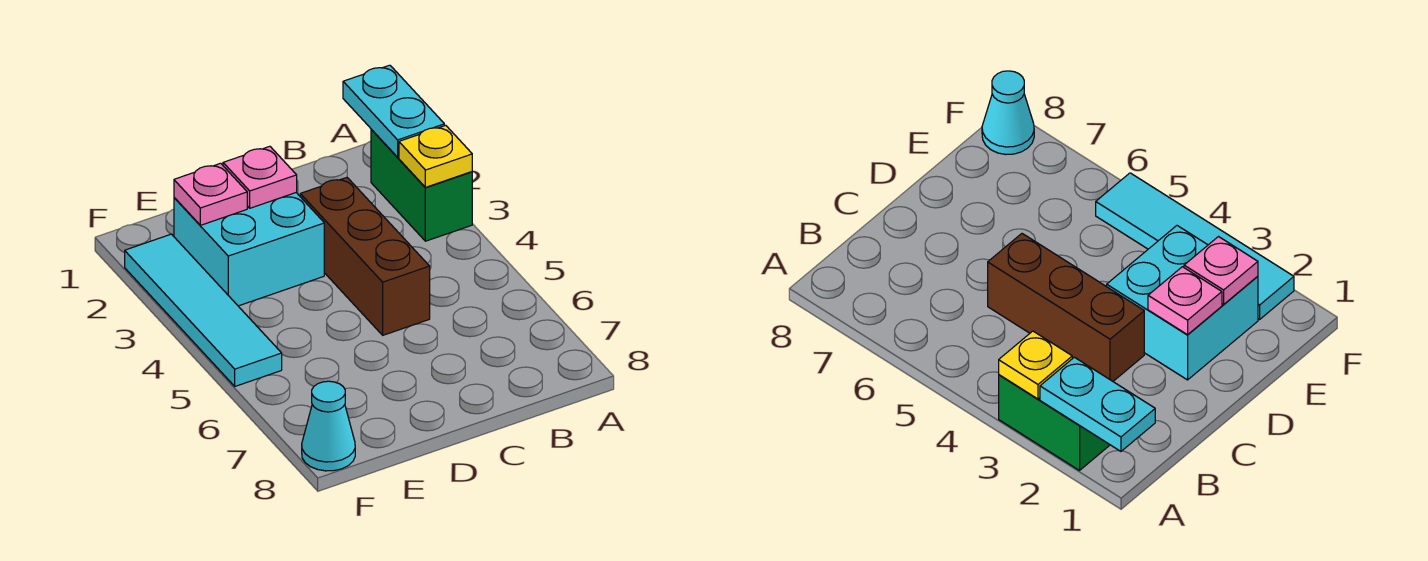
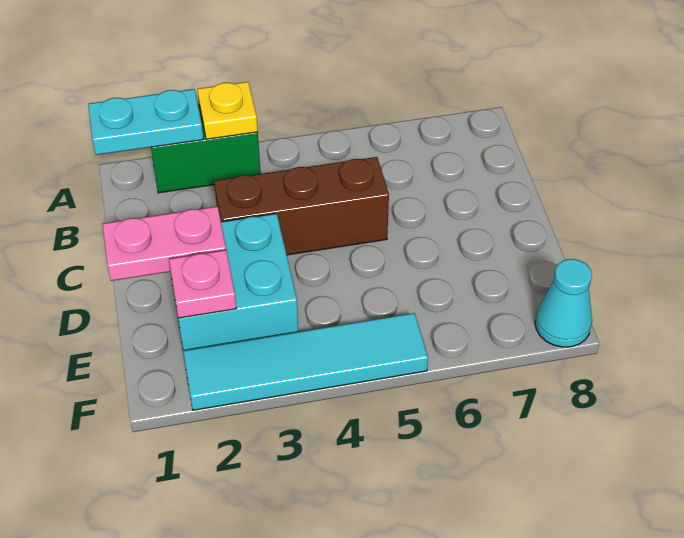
pink 1x1 plate [223,146,297,208] -> pink 1x2 plate [103,206,226,281]

